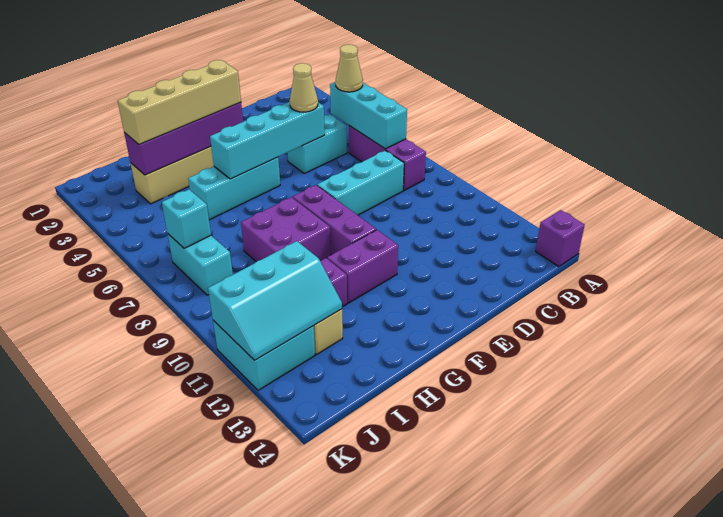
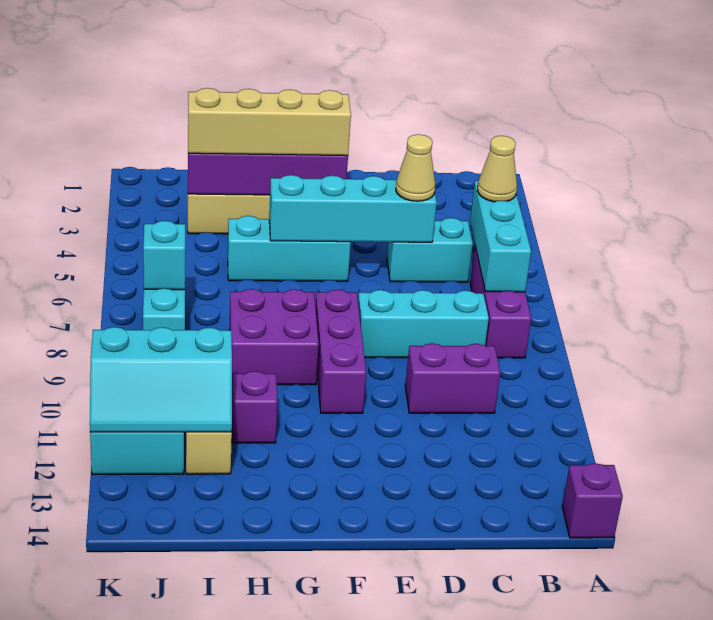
purple 1x2 brick [327,230,398,303] -> purple 1x2 brick moved to [405,343,500,413]

